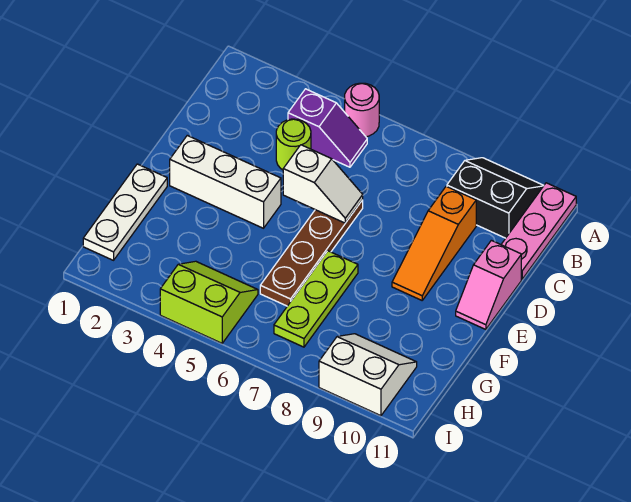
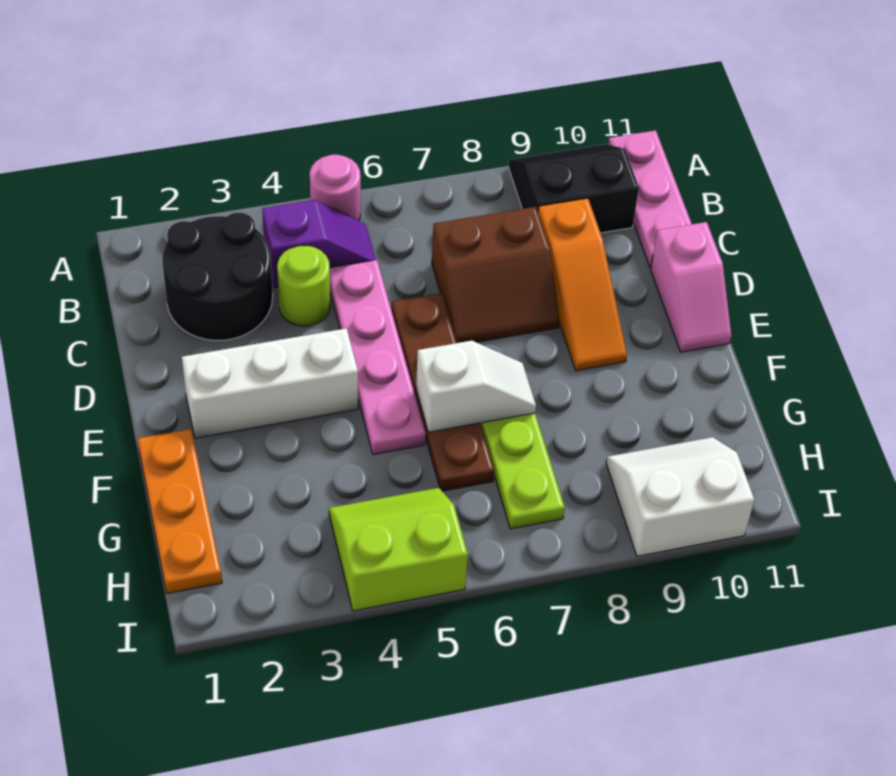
none -> black 2x2 round brick [162,213,273,340]
none -> pink 1x4 plate [330,260,426,455]
none -> brown 2x2 slope [432,207,560,343]
white 1x2 slope [283,145,363,223] -> white 1x2 slope moved to [416,341,536,432]
white 1x3 plate [83,164,167,260] -> orange 1x3 plate [138,429,222,593]

